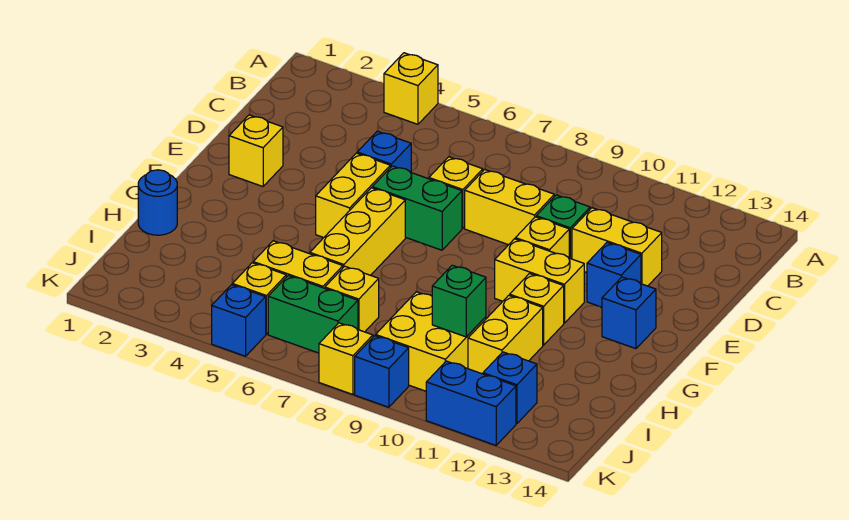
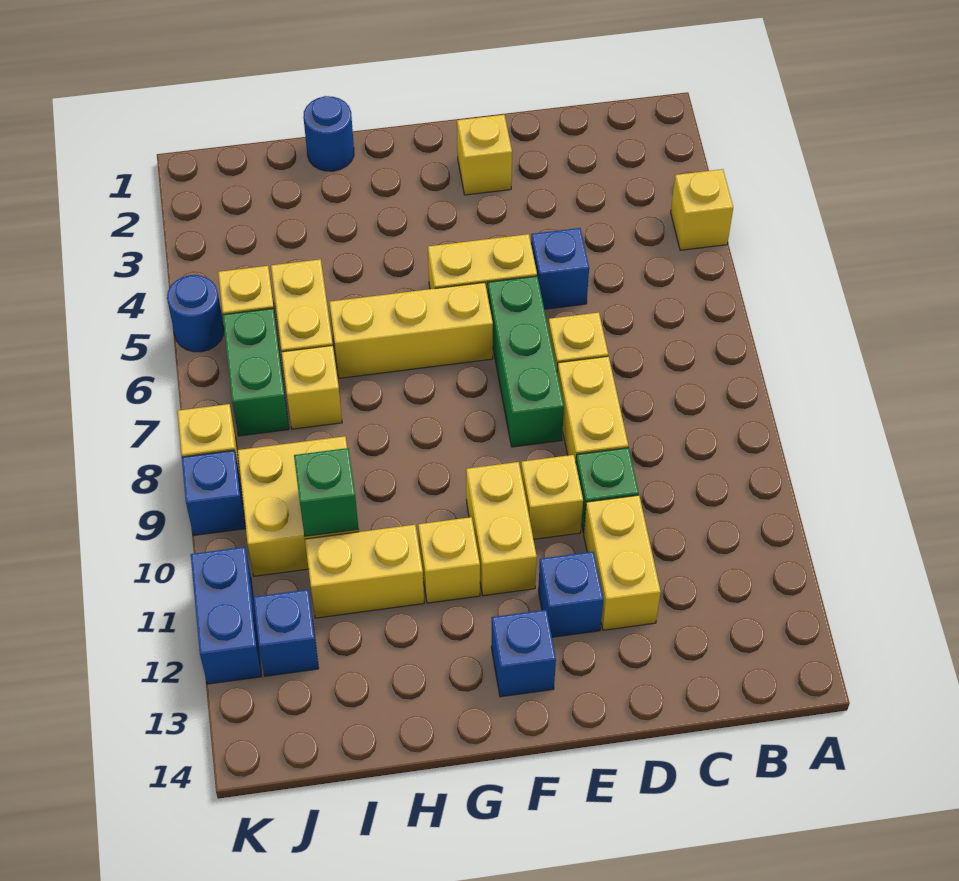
green 1x2 brick [372,166,462,250] -> green 1x3 brick [488,276,564,447]
blue 1x1 brick [212,285,266,356] -> blue 1x1 round brick [167,275,224,352]

